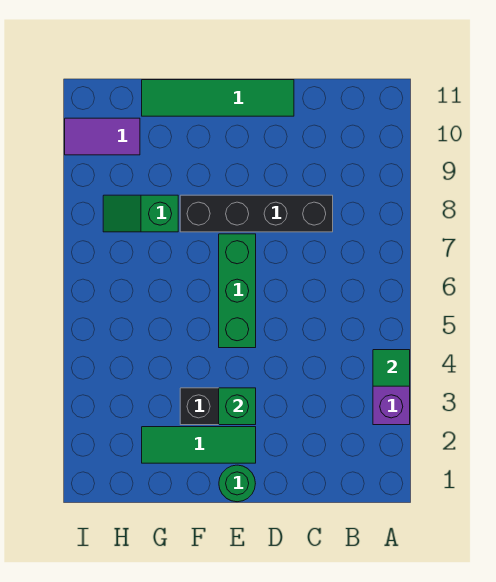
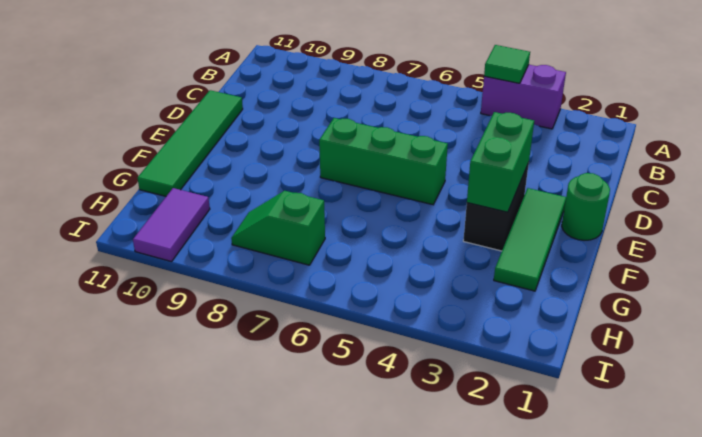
black 1x4 brick [180,195,333,232] -> none
green 1x1 brick [219,388,256,425] -> green 1x2 brick [467,112,534,212]
green 1x2 slope [103,195,178,232] -> green 1x2 slope turned to [231,191,325,265]

